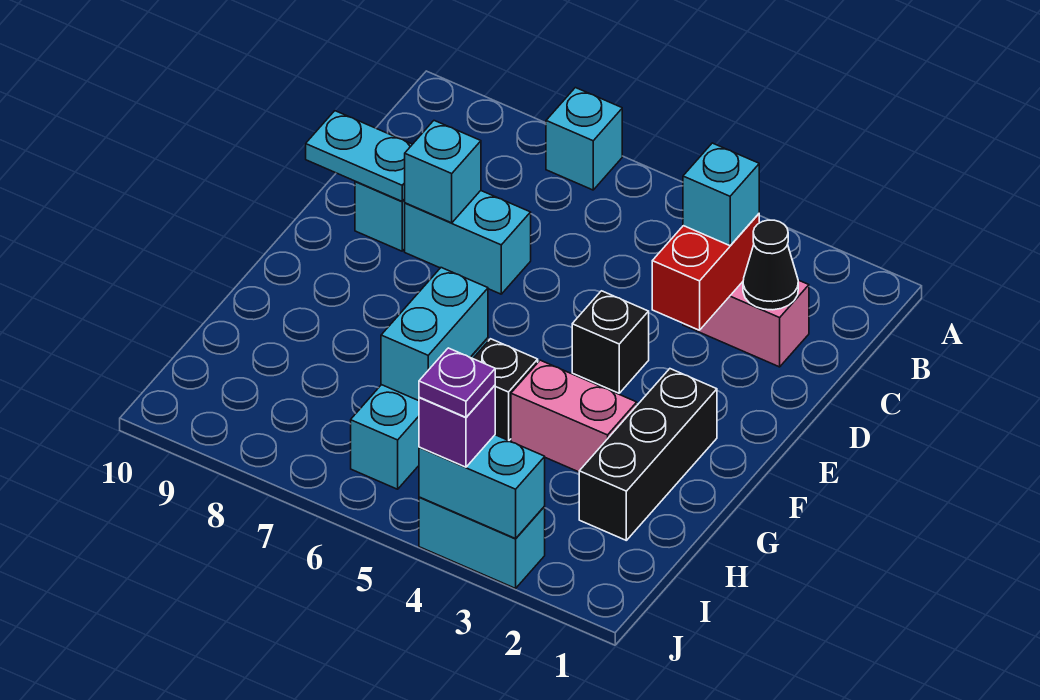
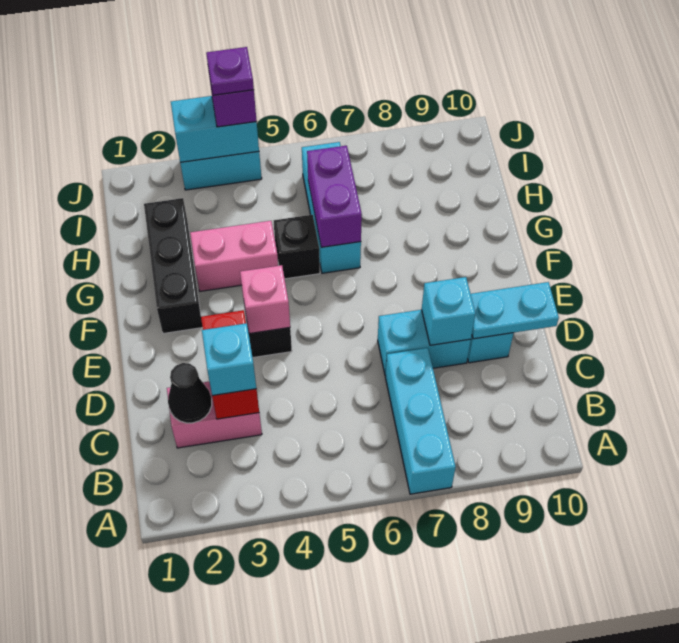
cyan 1x1 brick [546,88,622,190] -> cyan 1x3 brick [385,348,456,494]
none -> pink 1x1 brick [240,265,290,334]
cyan 1x2 brick [381,268,488,401] -> purple 1x2 brick [307,146,362,247]

